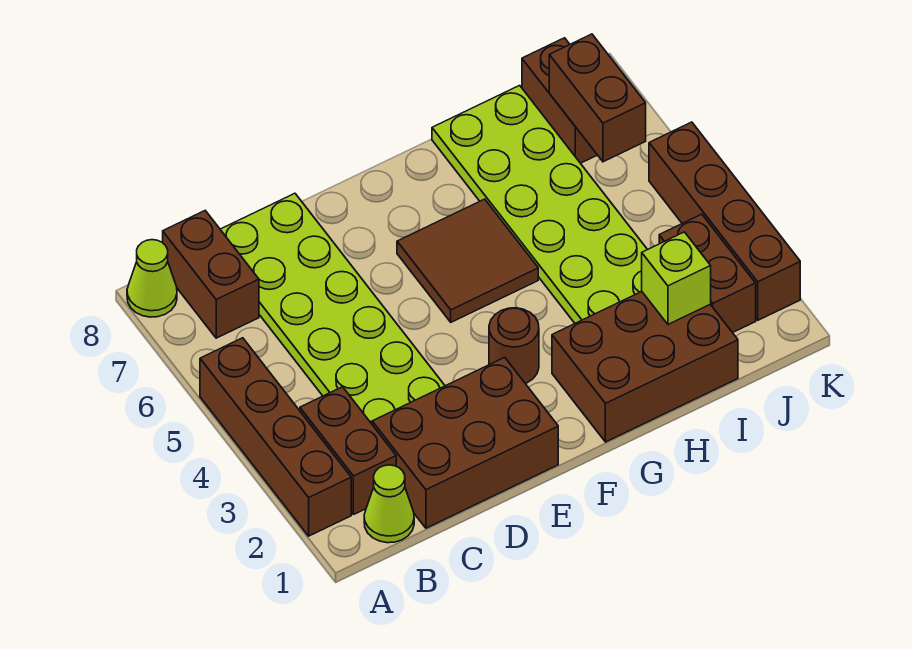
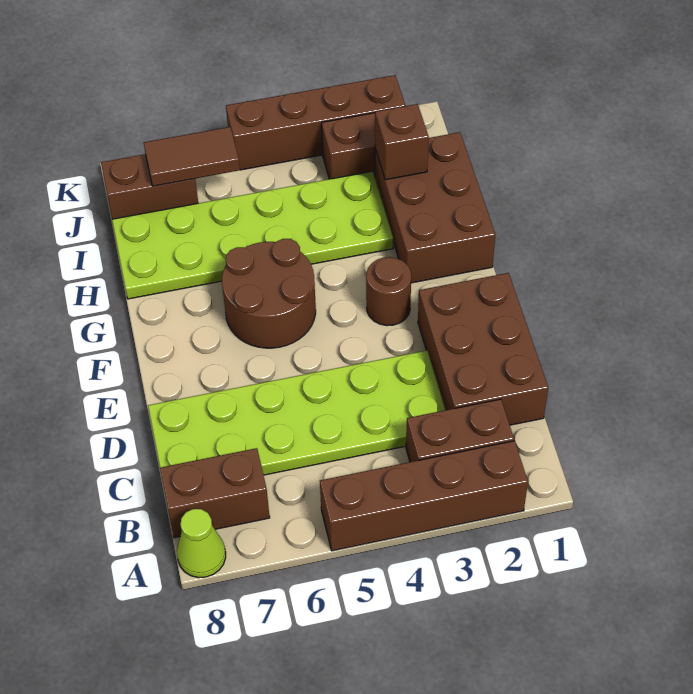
lime 1x1 cone [364,465,414,543] -> none
brown 2x2 tile [397,199,538,322] -> brown 2x2 round brick [222,239,316,348]
lime 1x1 brick [642,232,711,324] -> brown 1x1 brick [375,104,429,180]
brown 1x2 brick [549,34,646,162] -> brown 1x2 tile [144,127,240,186]

